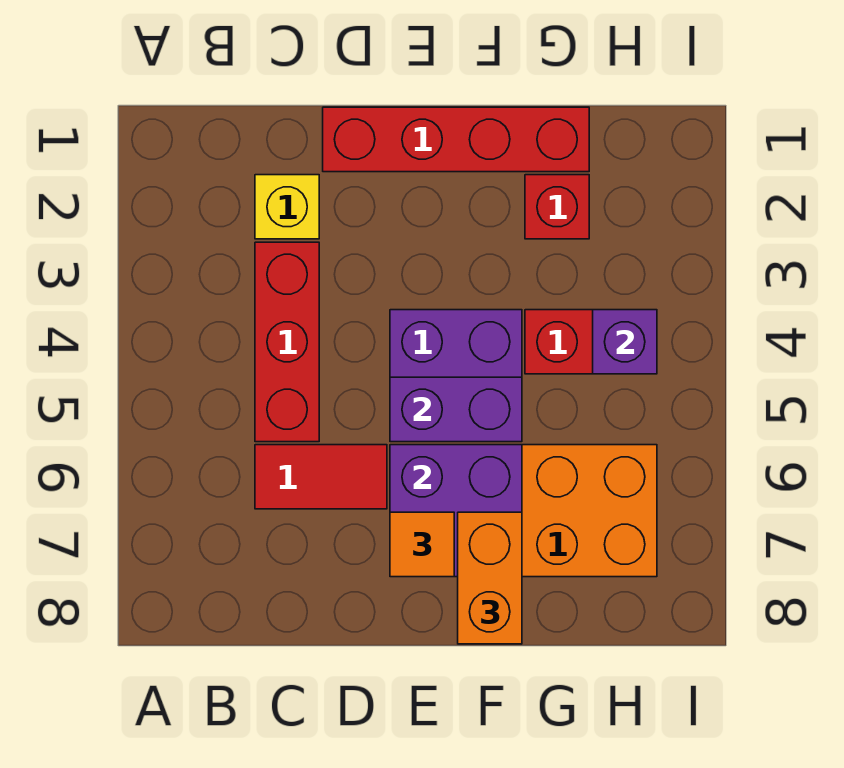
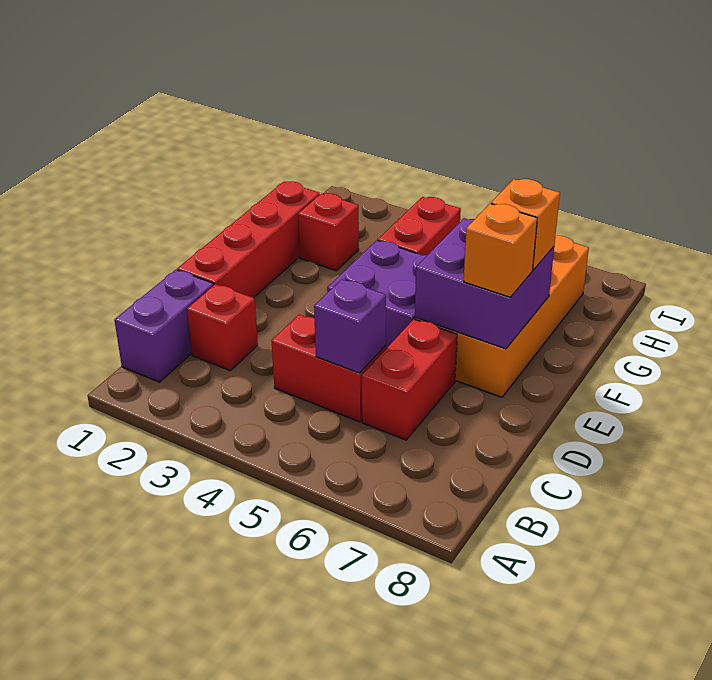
yellow 1x1 brick [255,175,319,239] -> red 1x1 brick [187,284,258,371]
red 1x3 brick [255,242,319,442] -> red 1x2 brick [272,315,386,422]
red 1x2 tile [255,445,387,509] -> red 1x2 brick [362,319,457,440]
purple 1x2 brick [390,377,522,442] -> purple 1x2 brick moved to [115,270,214,382]
orange 1x1 tile [390,512,454,577] -> orange 1x1 brick [464,204,537,297]
orange 1x2 brick [458,512,522,644] -> orange 1x1 brick [491,179,560,270]
purple 1x1 brick [593,310,657,374] -> purple 1x1 brick moved to [314,279,386,373]

